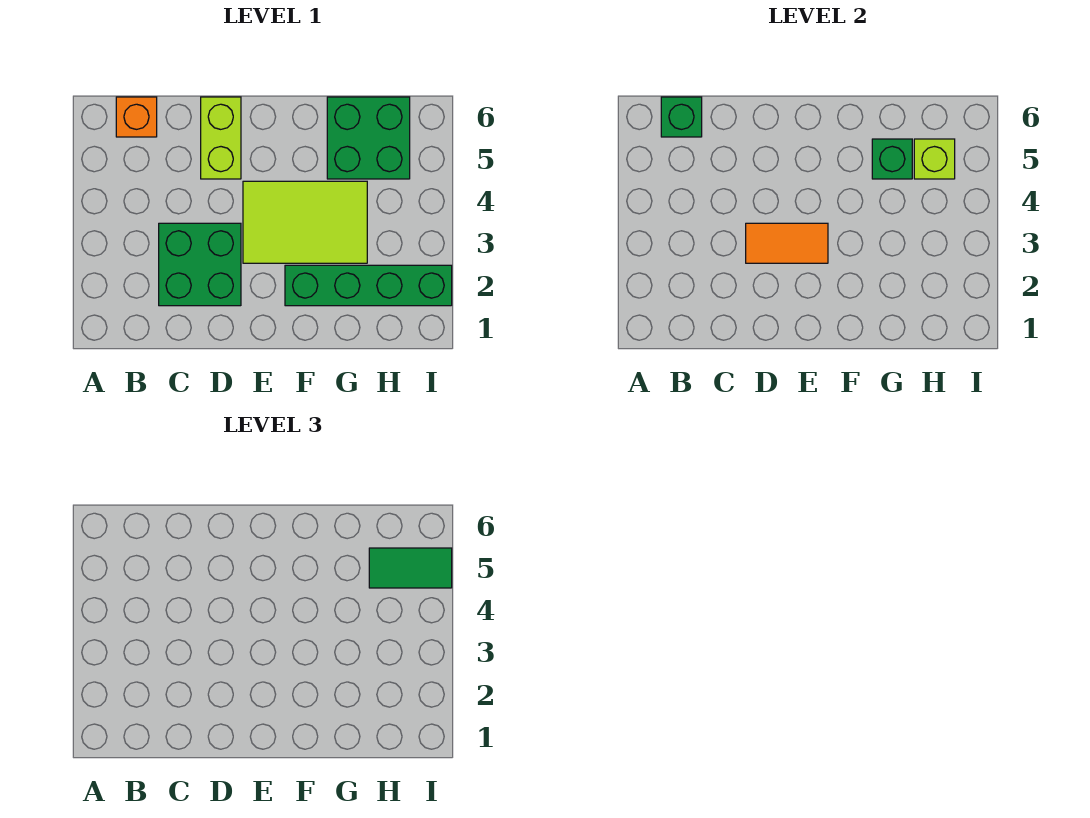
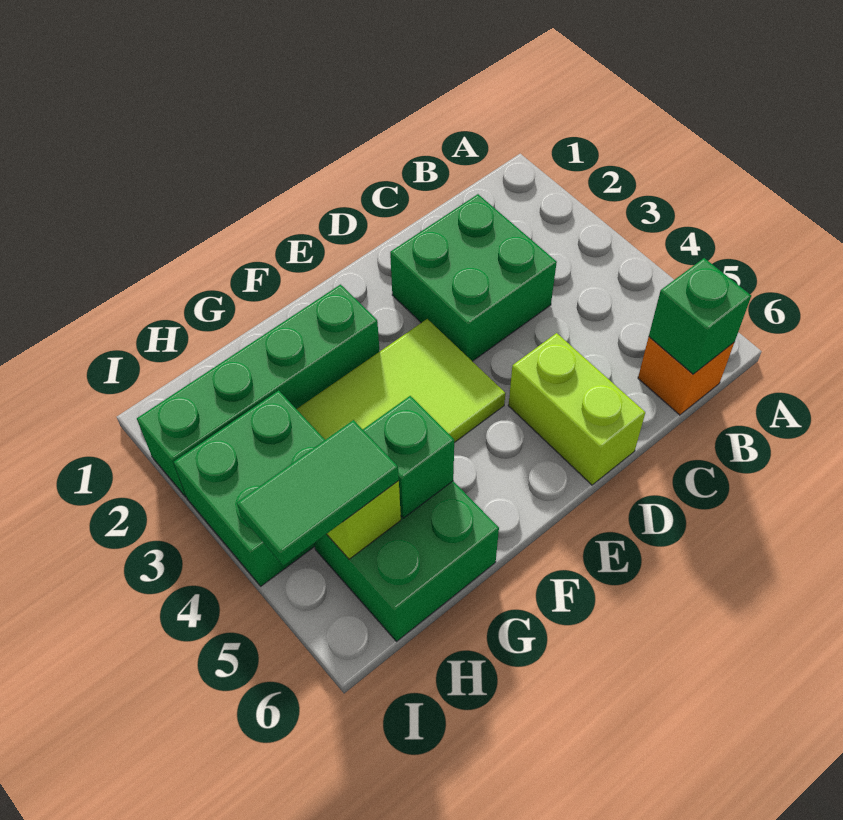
orange 1x2 tile [746,223,828,263] -> none
none -> green 2x2 brick [174,390,325,586]

